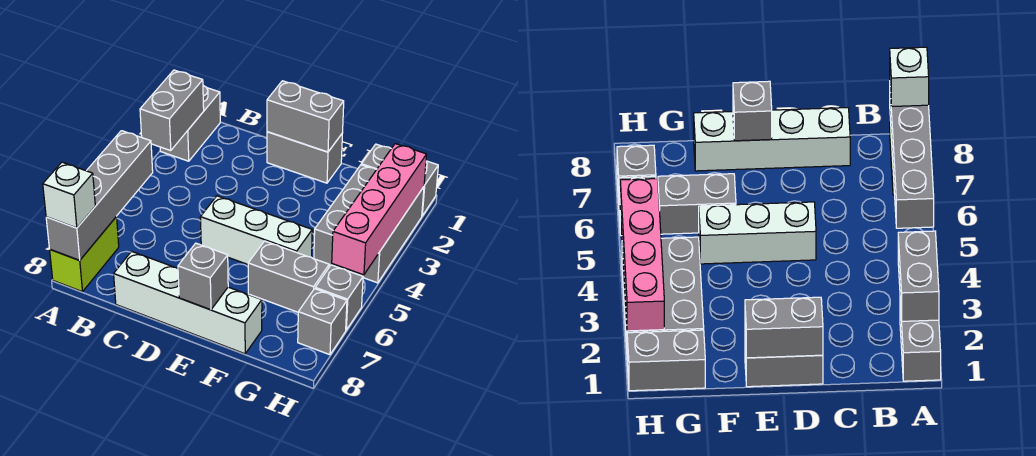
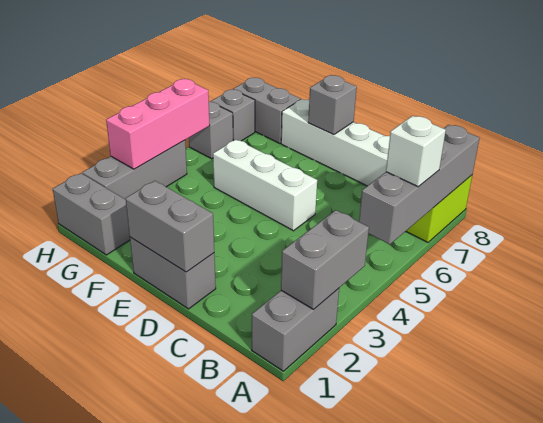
white 1x1 brick [43,162,95,228] -> white 1x1 brick moved to [386,116,446,187]
grey 1x2 brick [248,241,329,312] -> grey 1x2 brick moved to [233,78,301,144]
grey 2x3 brick [314,165,424,283] -> grey 1x3 brick [82,140,187,200]
pink 1x4 brick [332,144,427,275] -> pink 1x3 brick [106,79,210,169]

